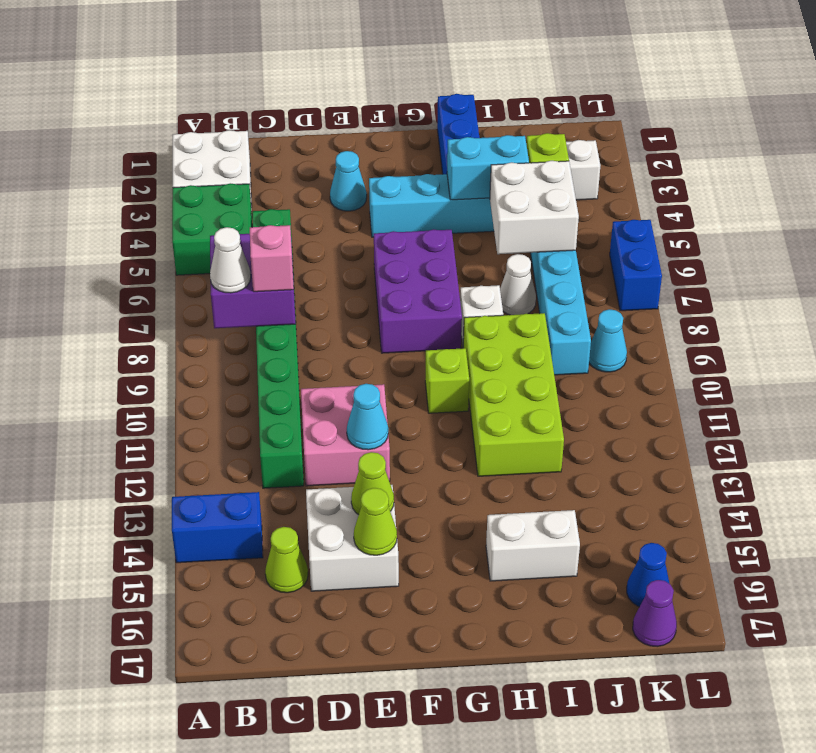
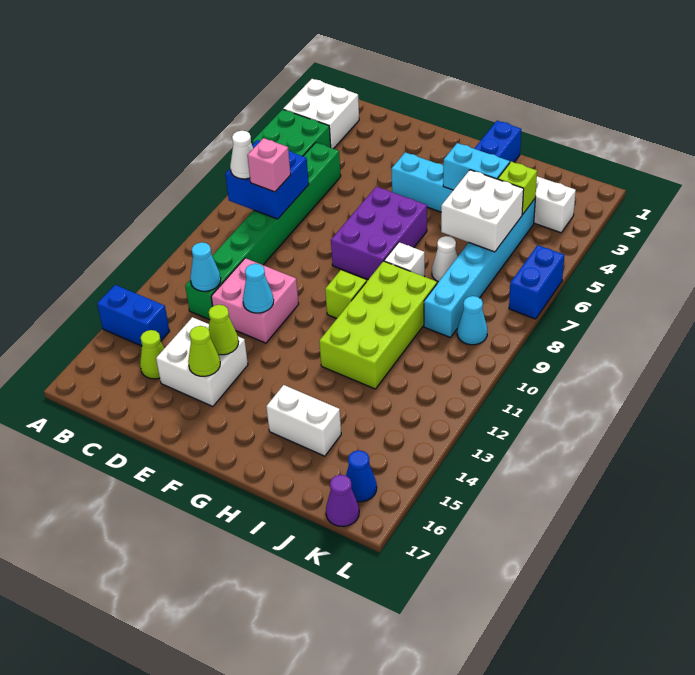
purple 2x2 brick [210,234,296,328] -> blue 2x2 brick [225,140,309,219]
cyan 1x1 cone [330,151,367,211] -> cyan 1x1 cone moved to [190,242,221,291]

